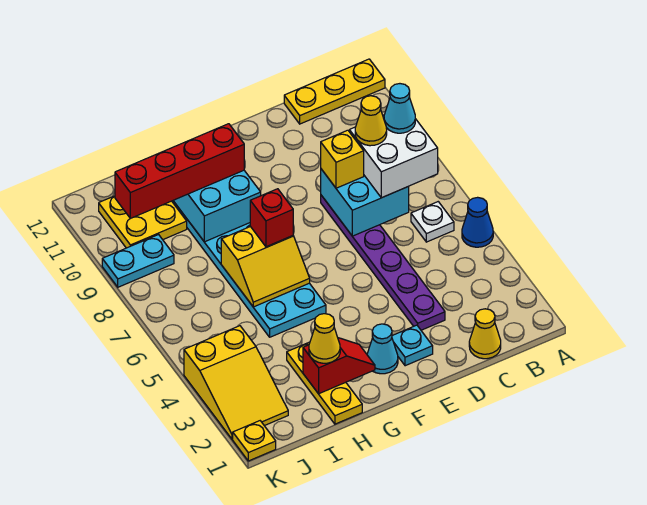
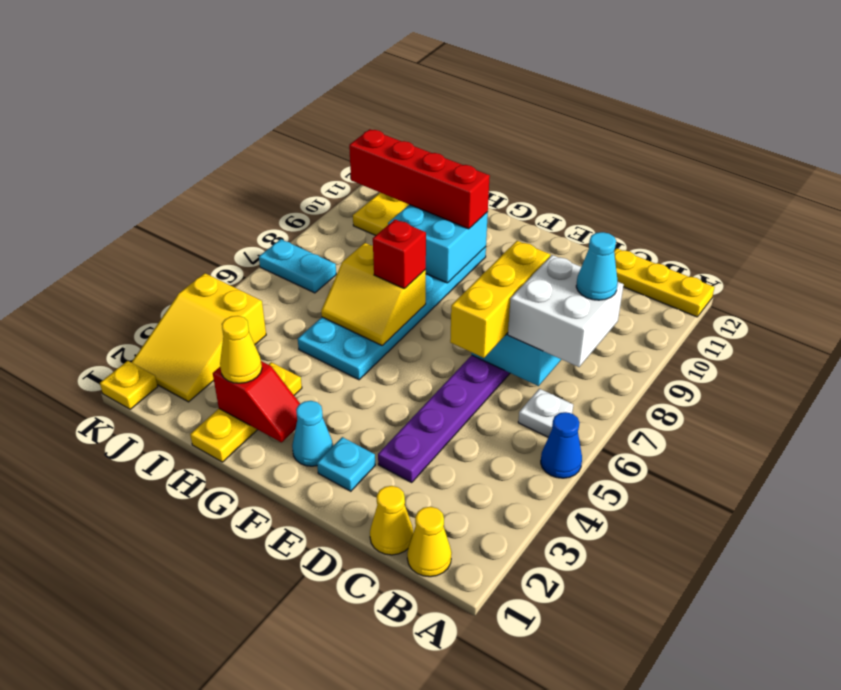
yellow 1x1 cone [355,96,387,146] -> yellow 1x1 cone moved to [407,507,452,577]
yellow 1x1 brick [321,130,364,188] -> yellow 1x3 brick [450,241,550,358]
cyan 1x2 plate [102,235,174,287] -> cyan 1x2 plate moved to [259,239,336,293]

